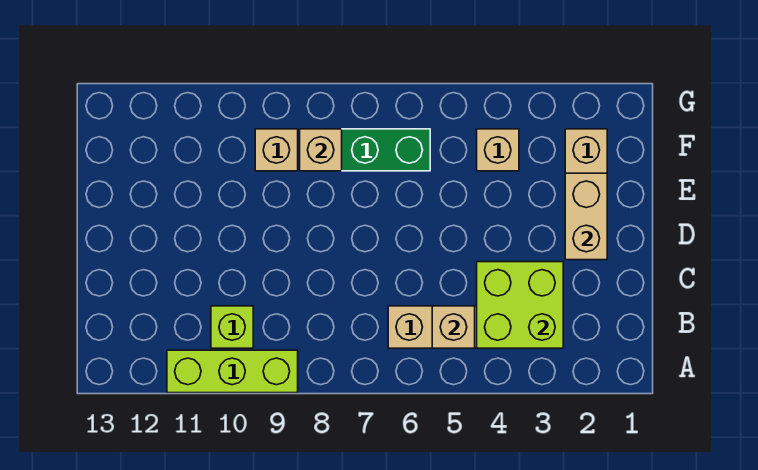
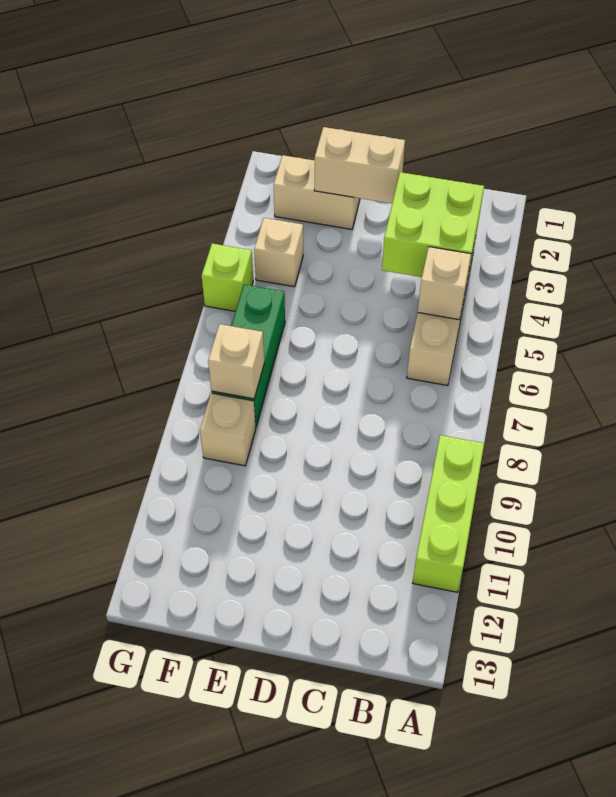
lime 1x1 brick [211,306,253,348] -> lime 1x1 brick moved to [202,243,253,311]

